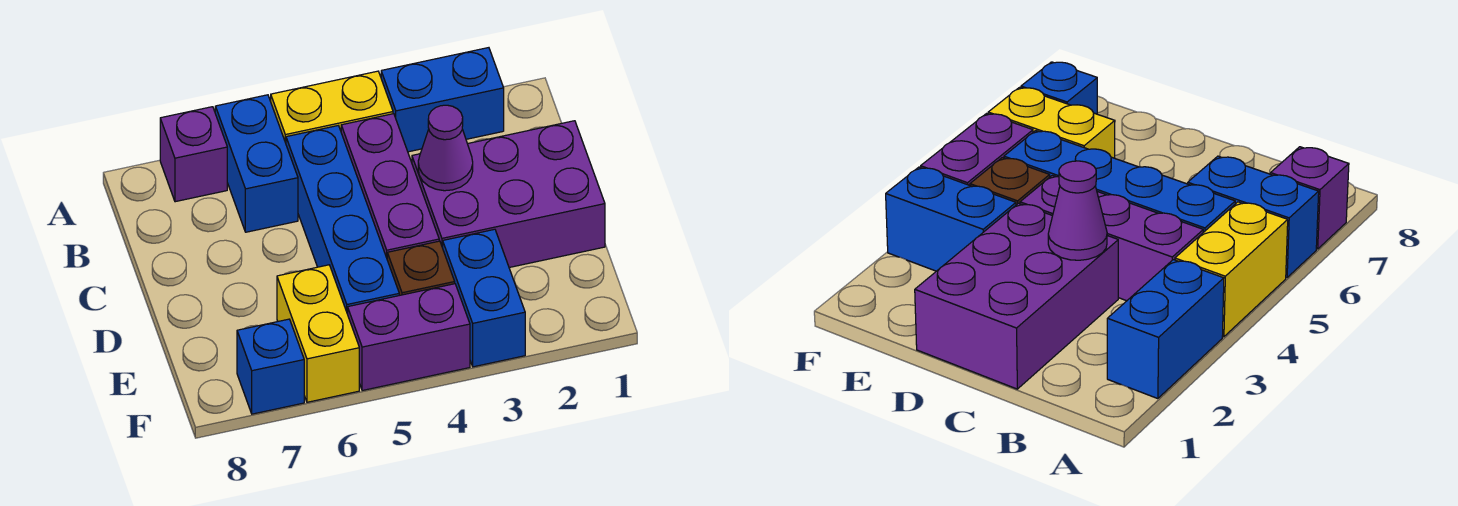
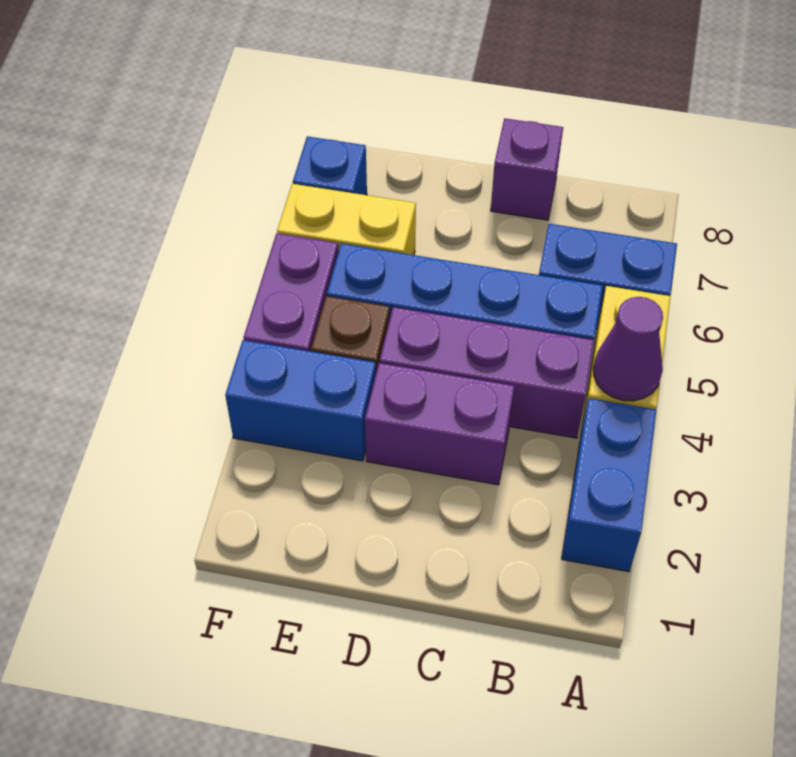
purple 1x1 brick [160,107,227,202] -> purple 1x1 brick moved to [491,118,563,220]
purple 2x3 brick [412,121,605,268] -> purple 1x2 brick [365,363,514,485]
purple 1x1 cone [418,105,473,191] -> purple 1x1 cone moved to [593,297,663,401]

